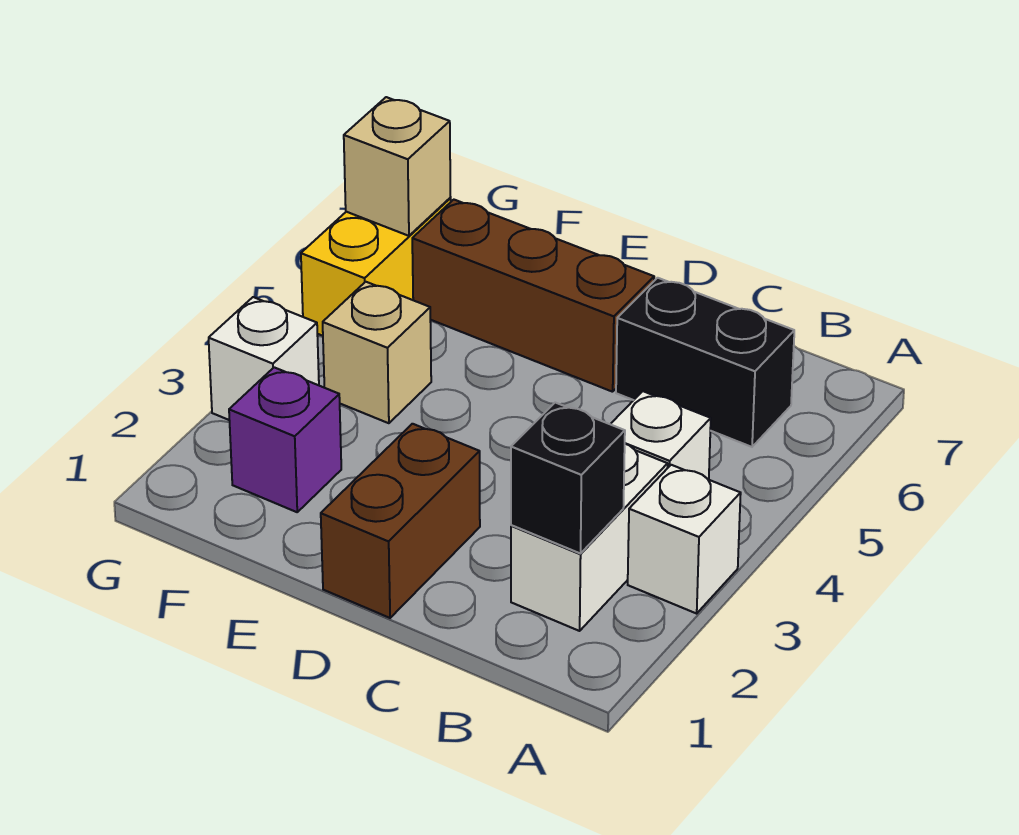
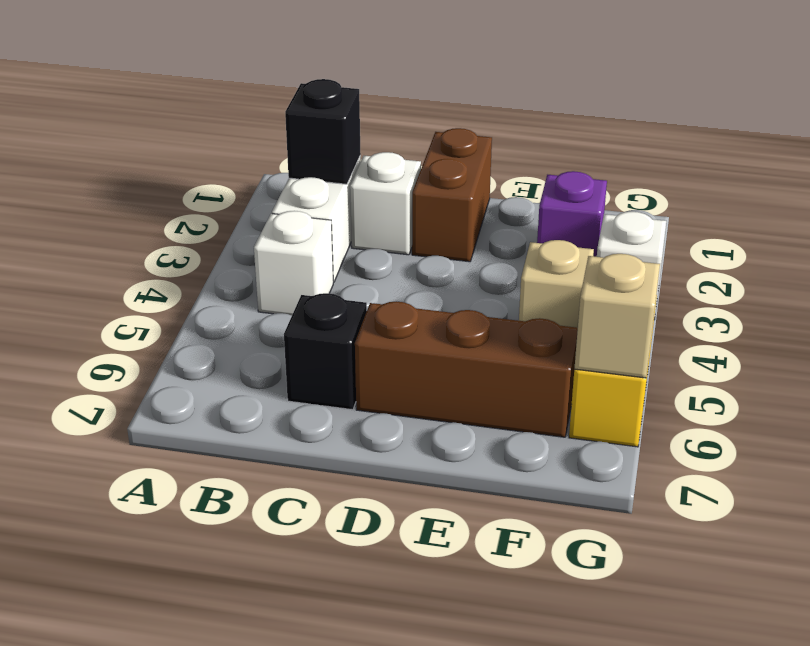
white 1x1 brick [628,465,741,613] -> white 1x1 brick moved to [350,152,421,255]
black 1x2 brick [616,278,794,447] -> black 1x1 brick [284,293,367,410]

